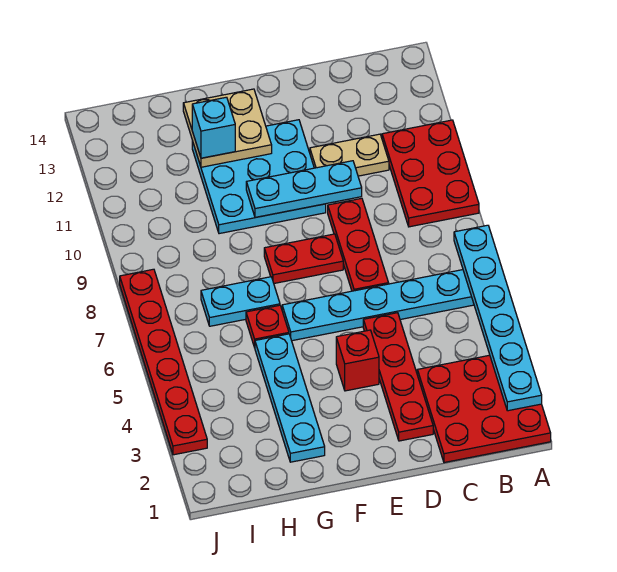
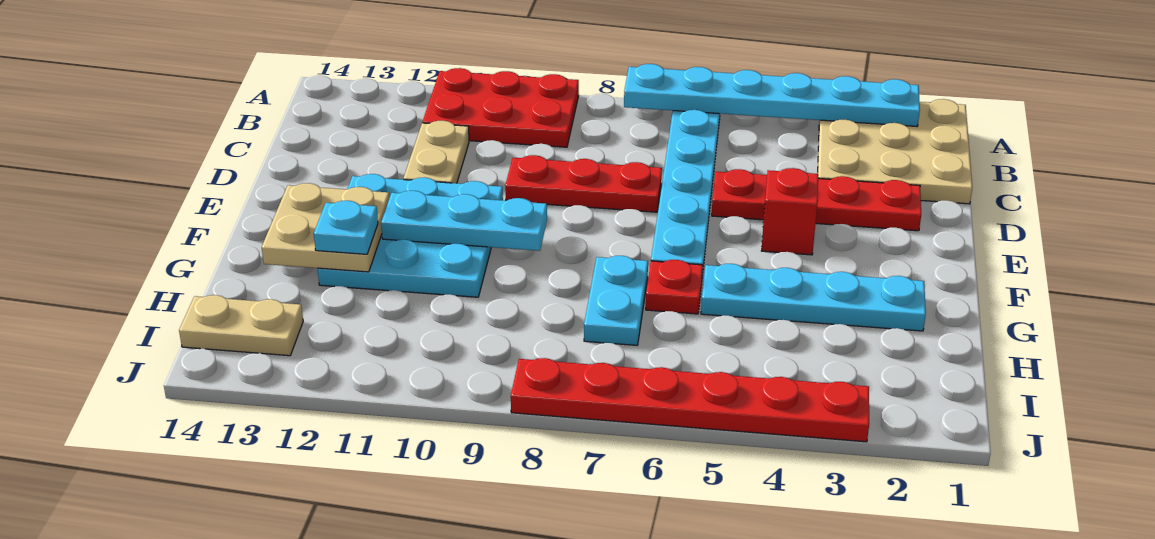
red 3x3 plate [417,355,551,463] -> tan 3x3 plate [818,99,972,204]
cyan 1x3 plate [246,161,362,217] -> cyan 1x3 plate turned to [381,191,547,251]
red 1x2 plate [264,234,343,283] -> none
cyan 1x1 brick [192,97,235,158] -> cyan 1x1 plate [314,201,378,254]
none -> tan 1x2 plate [179,295,303,356]

